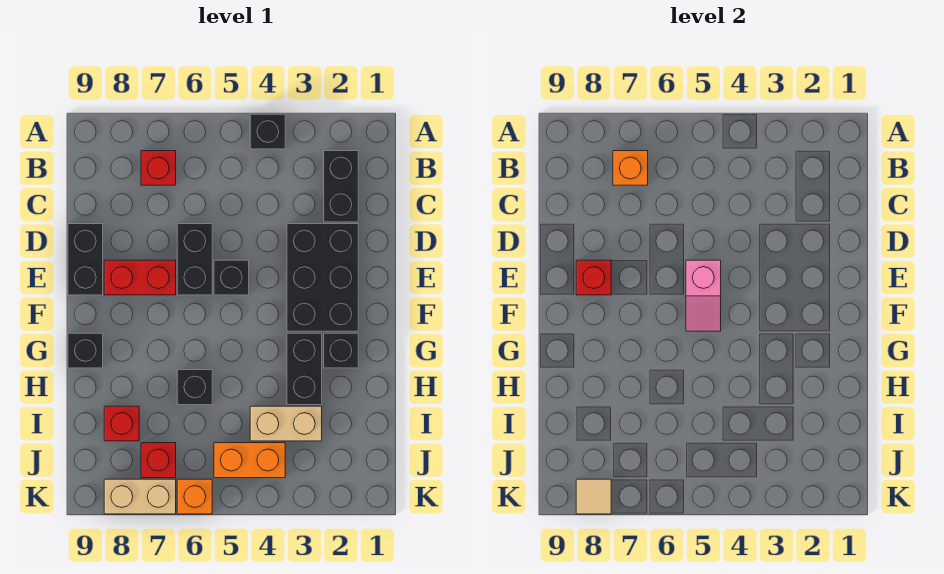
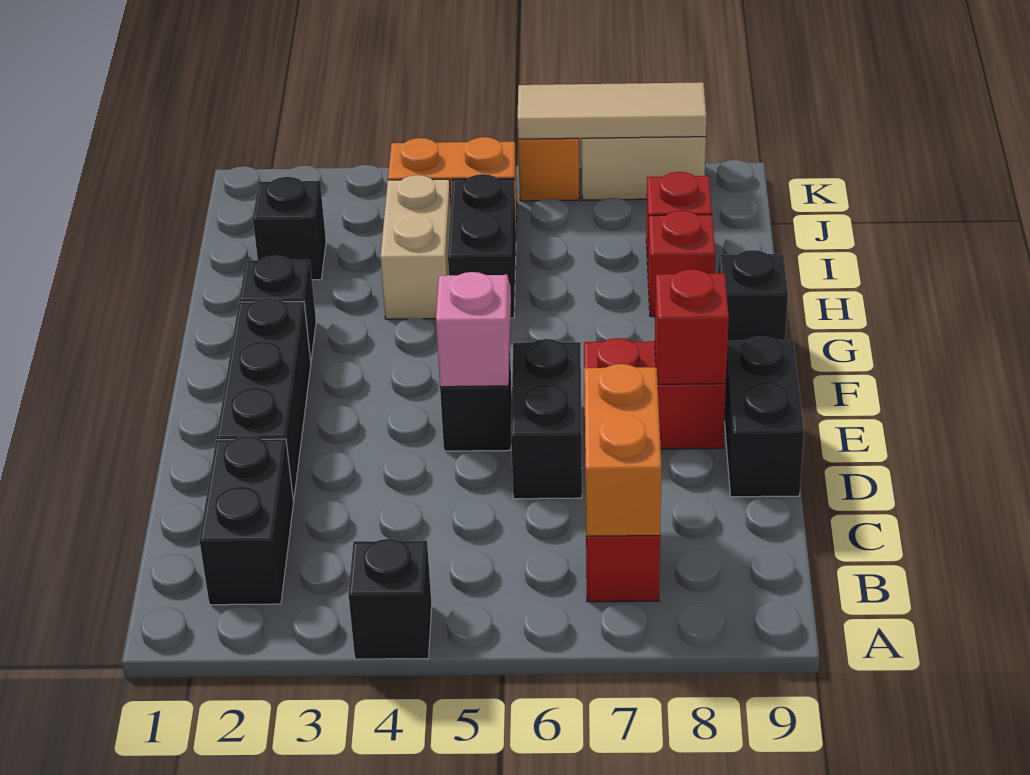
orange 1x1 brick [613,151,648,185] -> orange 1x2 brick [584,364,661,536]
black 2x3 brick [287,224,358,331] -> black 1x3 brick [216,298,311,501]
black 1x2 brick [287,333,322,405] -> black 1x2 brick moved to [448,174,516,318]
black 1x1 brick [177,370,212,405] -> black 1x1 brick moved to [253,177,326,280]
tan 1x2 brick [250,406,322,441] -> tan 1x2 brick turned to [381,175,451,319]
red 1x1 brick [141,443,176,478] -> red 1x1 brick moved to [648,210,715,316]
tan 1x1 tile [576,479,611,514] -> tan 1x3 tile [518,82,706,139]

